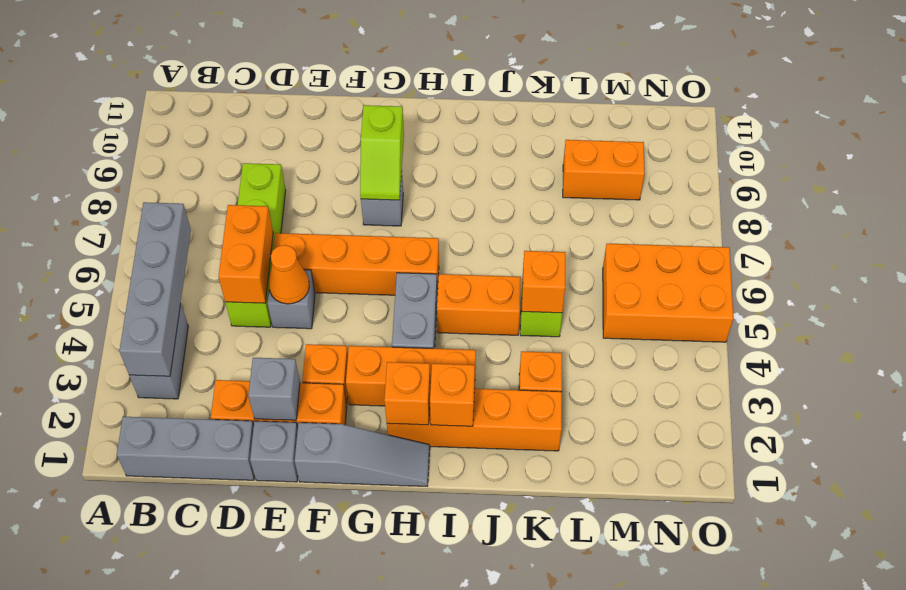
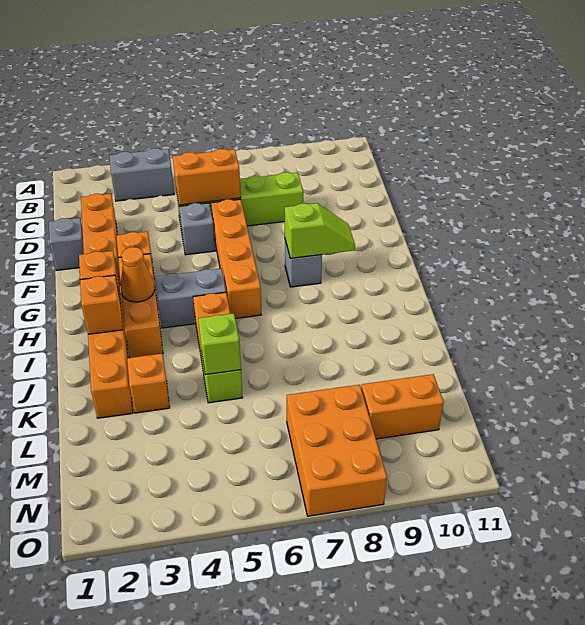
grey 1x3 brick [117,417,254,480] -> none
grey 1x4 brick [119,202,191,376] -> none
grey 1x1 brick [248,358,300,420] -> none
orange 1x1 cone [268,245,309,304] -> orange 1x1 cone moved to [120,247,155,302]
grey 1x3 slope [295,423,430,486] -> none
lime 1x2 slope [360,105,404,200] -> lime 1x2 slope turned to [285,203,355,258]
orange 1x1 brick [522,251,565,313] -> lime 1x1 brick [198,313,241,375]
orange 1x2 brick [563,140,645,200] -> orange 1x2 brick turned to [361,374,444,439]
orange 2x3 brick [603,244,733,342] -> orange 2x3 brick moved to [287,385,387,516]

